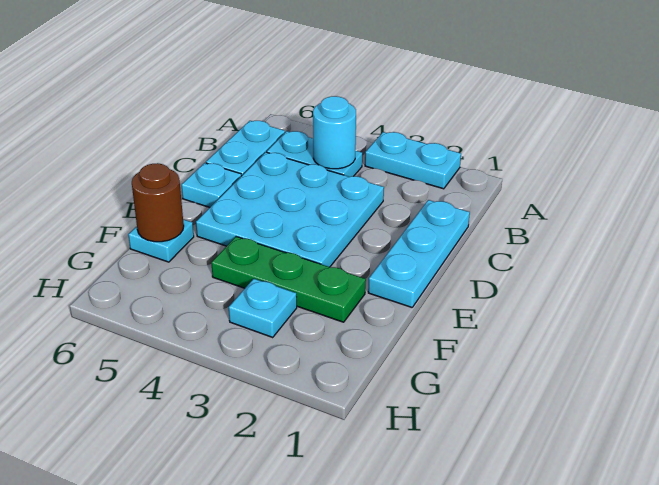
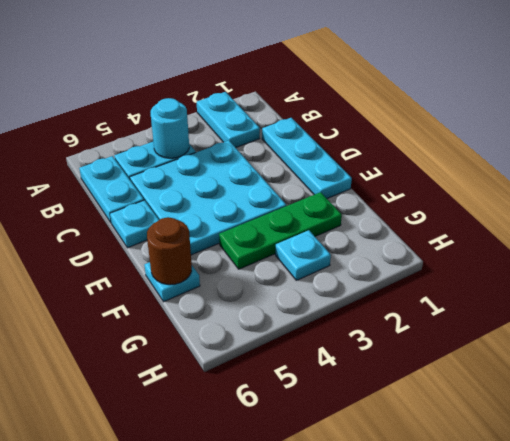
cyan 1x2 plate [365,132,461,189] -> cyan 1x2 plate turned to [197,92,260,148]

